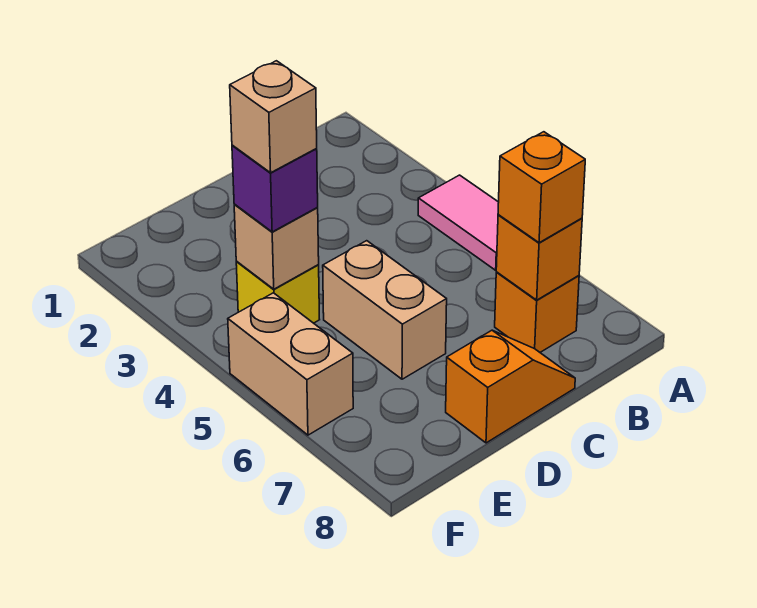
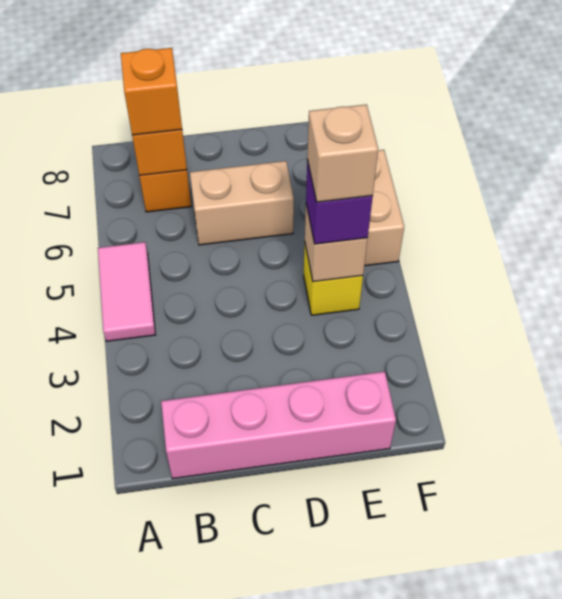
none -> pink 1x4 brick [161,372,396,479]
orange 1x2 slope [446,330,575,443] -> none
tan 1x2 brick [323,241,447,379] -> tan 1x2 brick turned to [190,161,294,245]

